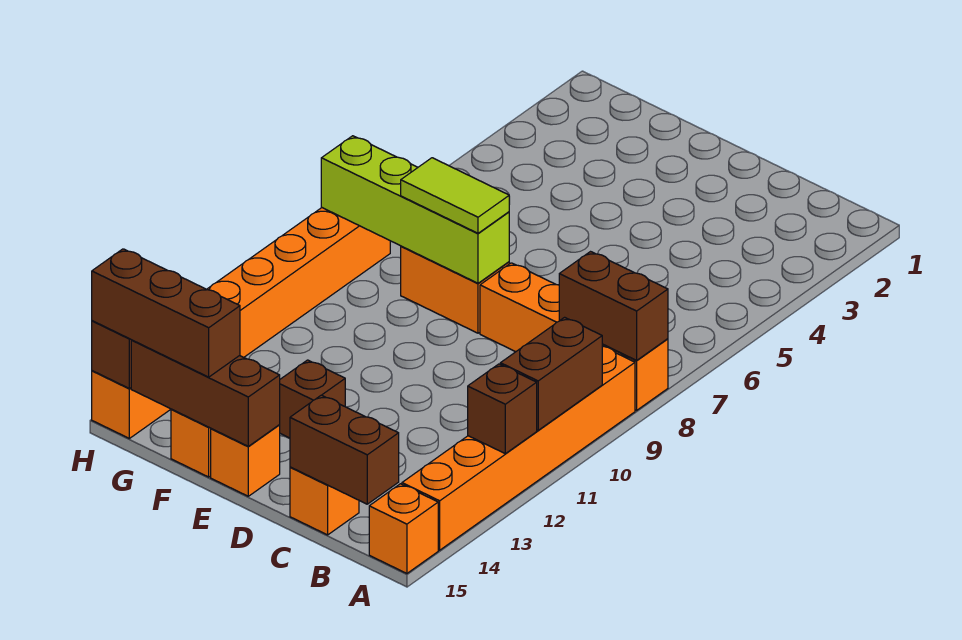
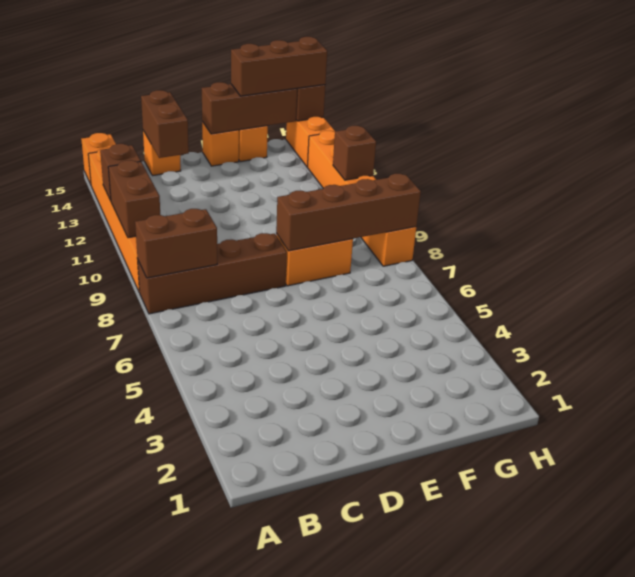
orange 1x4 brick [480,263,668,410] -> brown 1x4 brick [138,233,287,314]
brown 1x2 brick [290,395,399,504] -> brown 1x2 brick turned to [141,90,189,158]
lime 1x4 brick [321,136,509,283] -> brown 1x4 brick [276,174,421,251]
lime 1x2 tile [401,158,509,233] -> none
brown 1x1 brick [280,360,345,438] -> brown 1x1 brick moved to [333,126,376,180]

